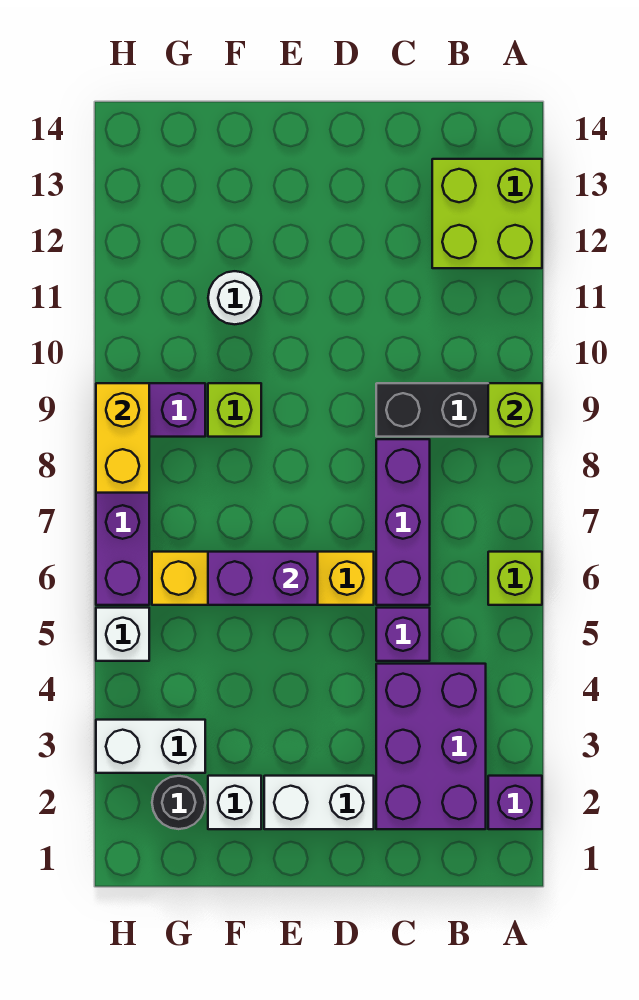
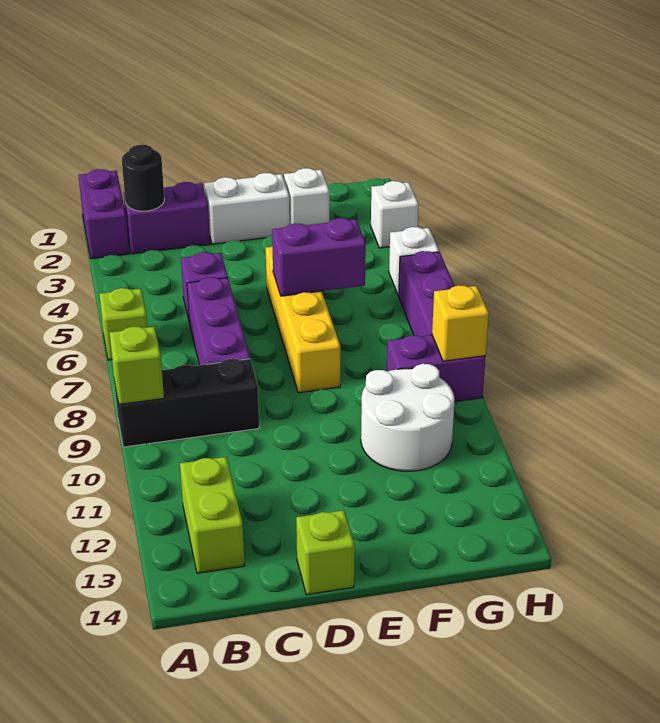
purple 1x1 brick [488,776,542,829] -> purple 1x2 brick [78,169,129,259]
lime 2x2 brick [432,159,542,268] -> lime 1x2 brick [180,457,245,573]
purple 2x3 brick [376,664,486,829] -> purple 1x2 brick [123,182,210,254]
yellow 1x4 brick [152,552,374,605] -> yellow 1x4 brick turned to [266,247,340,393]
lime 1x1 brick [208,383,261,437] -> lime 1x1 brick moved to [296,510,355,595]
white 1x1 round brick [208,271,261,324] -> white 2x2 round brick [361,364,454,471]
black 1x1 round brick [152,776,205,829] -> black 1x1 round brick moved to [122,145,164,211]
white 1x2 brick [96,720,205,773] -> white 1x1 brick [371,181,418,248]
yellow 1x2 brick [96,383,149,493] -> yellow 1x1 brick [432,285,489,361]

